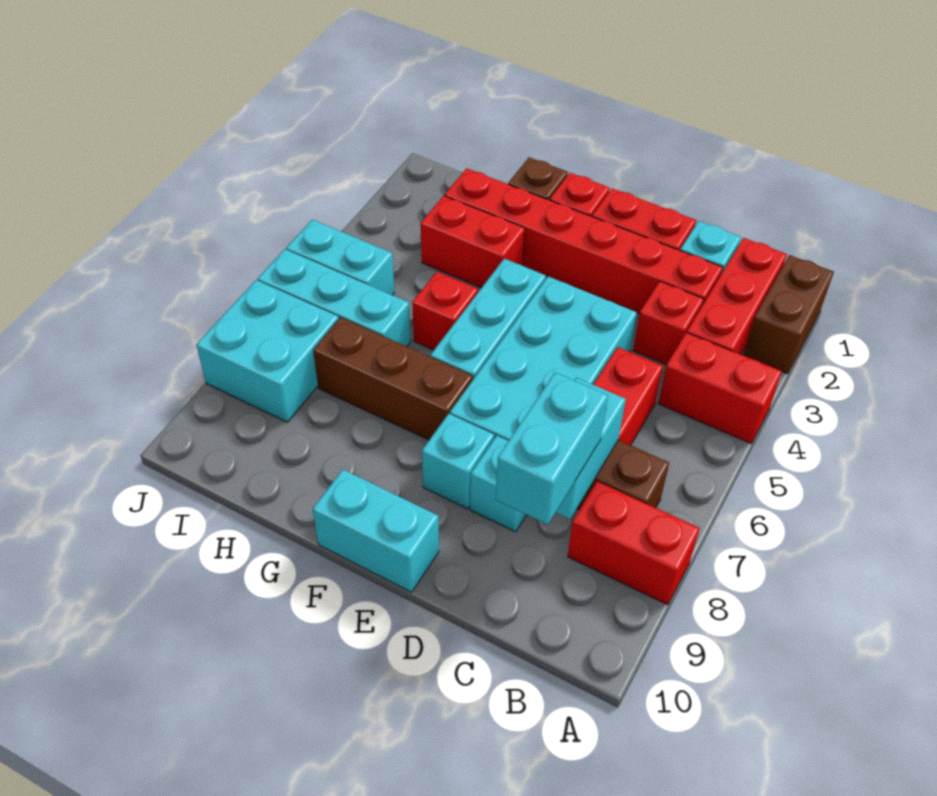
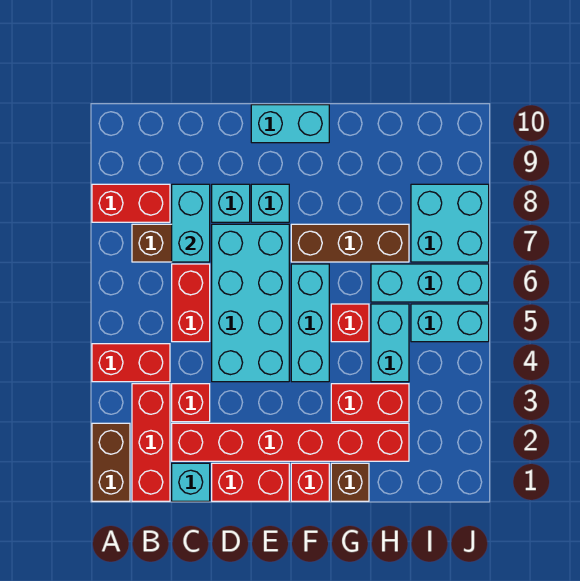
cyan 1x2 brick [495,372,608,525] -> cyan 1x2 brick moved to [371,304,409,382]

